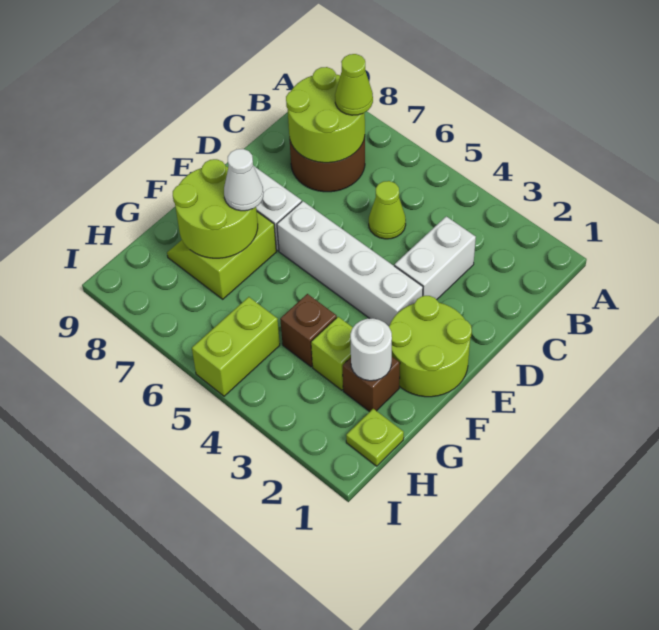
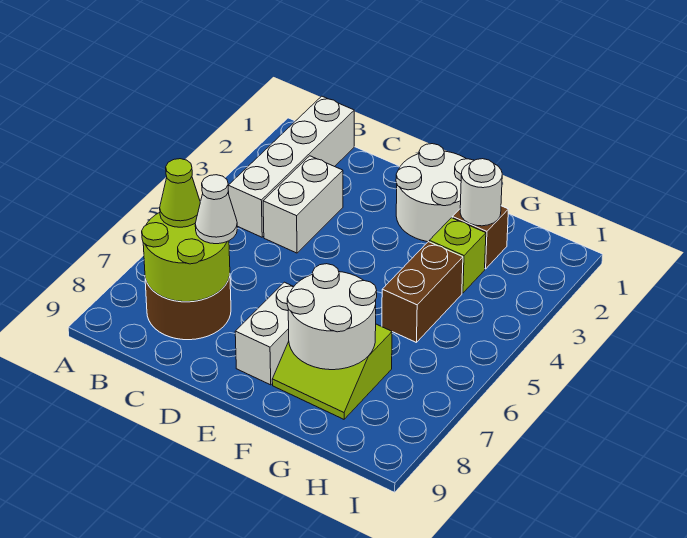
white 1x2 brick [394,216,476,300] -> white 1x2 brick turned to [263,156,343,253]
lime 1x1 cone [369,181,406,239] -> none
lime 2x2 round brick [389,296,472,397] -> white 2x2 round brick [396,144,474,242]
white 1x4 brick [277,201,423,326] -> white 1x4 brick moved to [228,96,354,237]
lime 2x2 round brick [173,159,258,258] -> white 2x2 round brick [287,264,377,370]
white 1x1 cone [224,149,263,211] -> white 1x1 cone moved to [195,175,237,244]
brown 1x1 brick [280,294,337,367] -> brown 1x2 brick [382,242,463,343]
lime 1x1 plate [346,409,404,466] -> none
lime 1x2 brick [192,297,280,396] -> none

